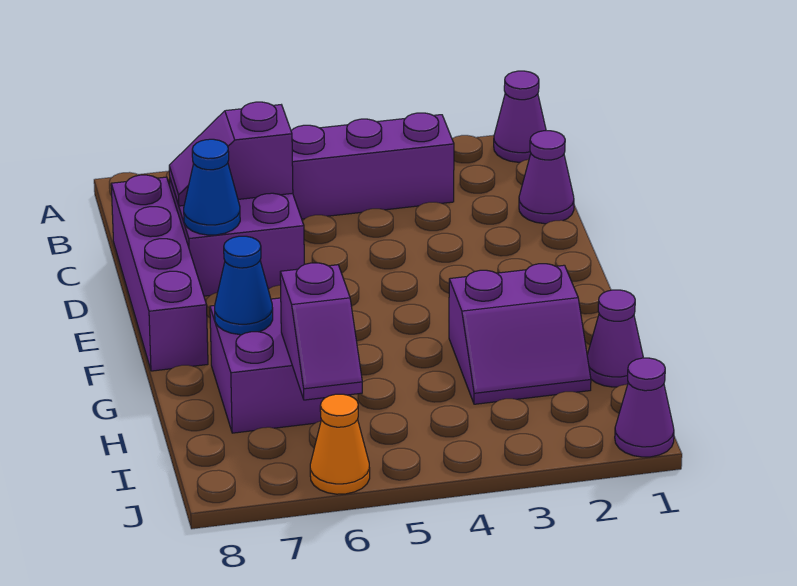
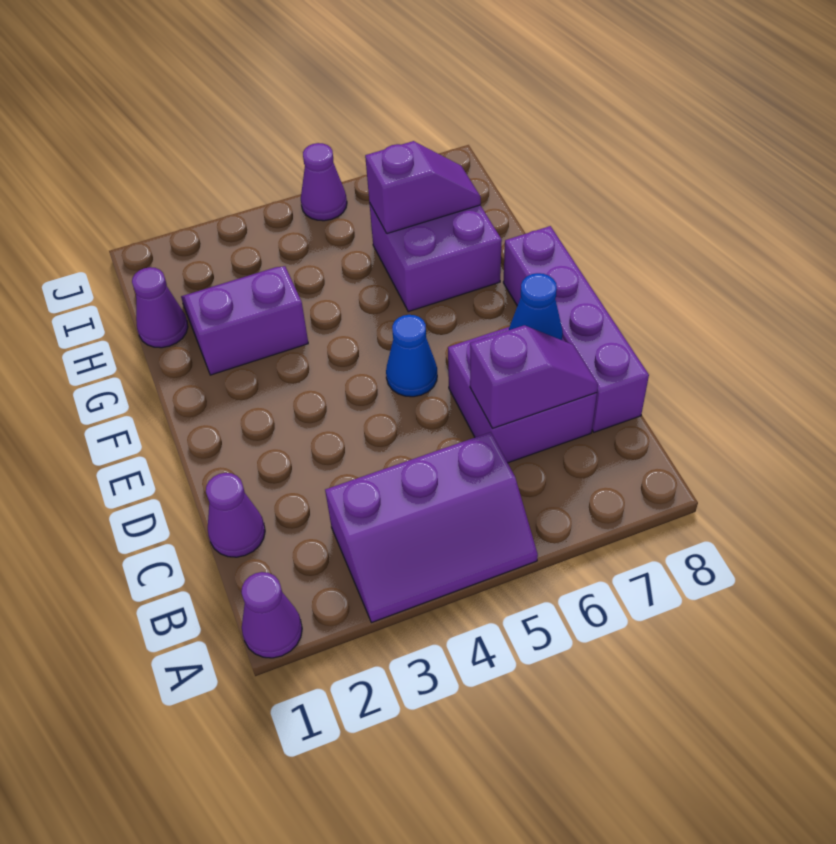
blue 1x1 cone [215,236,273,335] -> blue 1x1 cone moved to [386,315,437,397]
purple 1x2 slope [280,263,362,400] -> purple 1x2 slope turned to [365,141,481,234]
purple 1x1 cone [615,358,674,457] -> purple 1x1 cone moved to [301,143,347,221]
orange 1x1 cone [310,394,370,494] -> none

